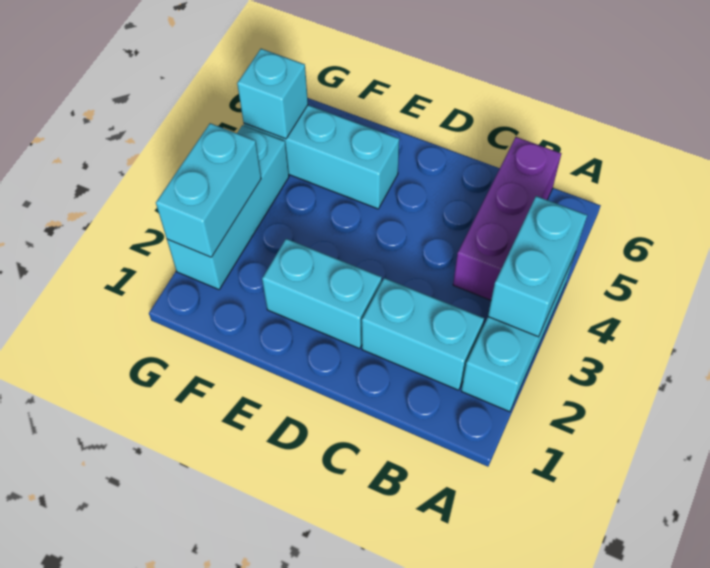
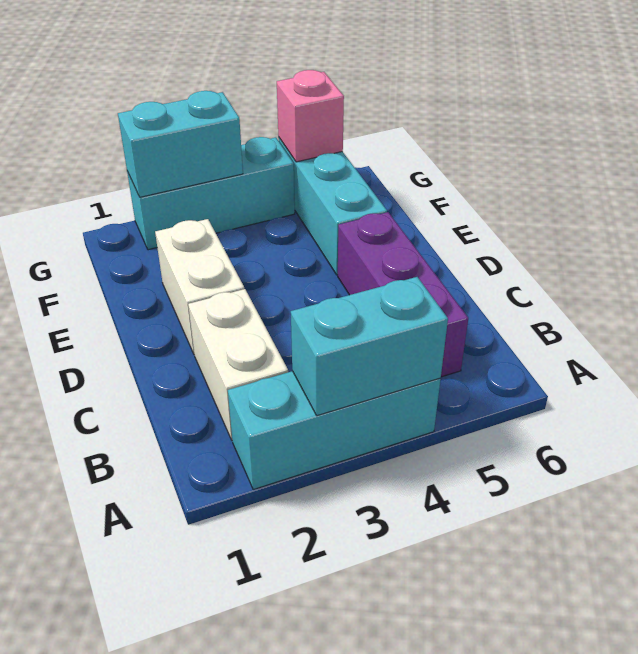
cyan 1x2 brick [362,278,484,390] -> white 1x2 brick [188,289,288,440]
purple 1x3 brick [453,137,561,300] -> purple 1x3 brick turned to [338,212,468,377]
cyan 1x2 brick [262,239,382,349] -> white 1x2 brick [155,219,244,354]
cyan 1x1 brick [237,49,308,139] -> pink 1x1 brick [277,70,344,162]

